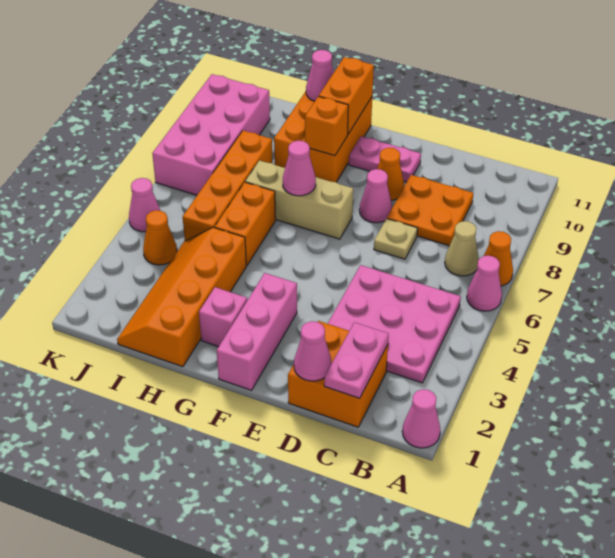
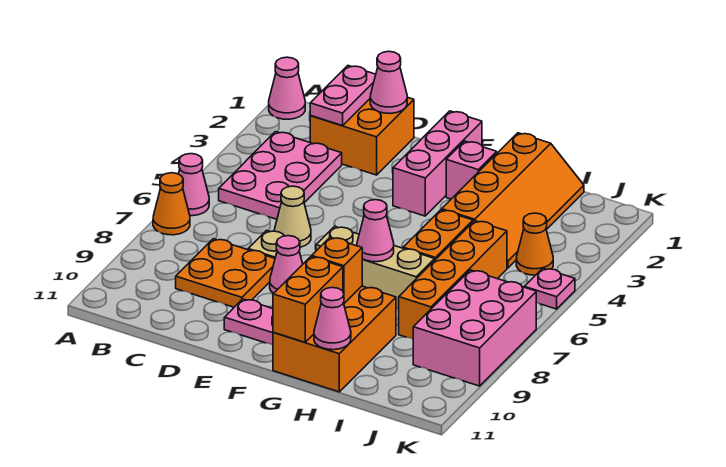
pink 3x3 plate [328,265,461,383] -> pink 2x3 plate [219,132,342,219]
tan 1x1 cone [445,221,479,276] -> tan 1x1 cone moved to [274,186,311,247]
orange 1x1 cone [377,148,404,200] -> none
pink 2x4 brick [152,74,270,195] -> pink 2x3 brick [413,270,536,386]
pink 1x1 cone [129,178,161,232] -> pink 1x1 plate [525,268,575,309]

